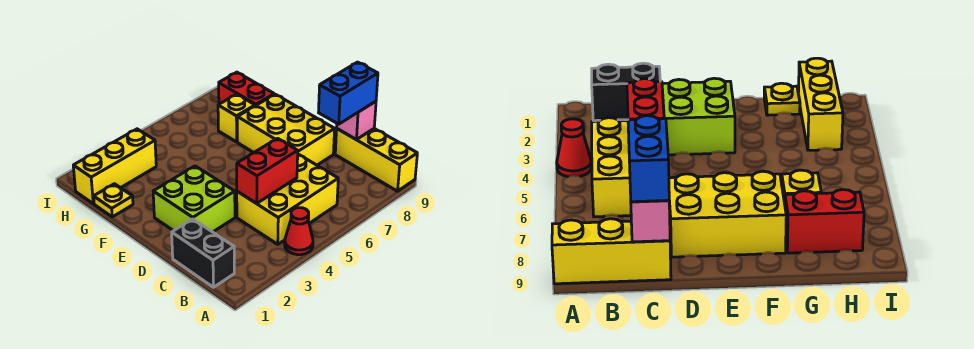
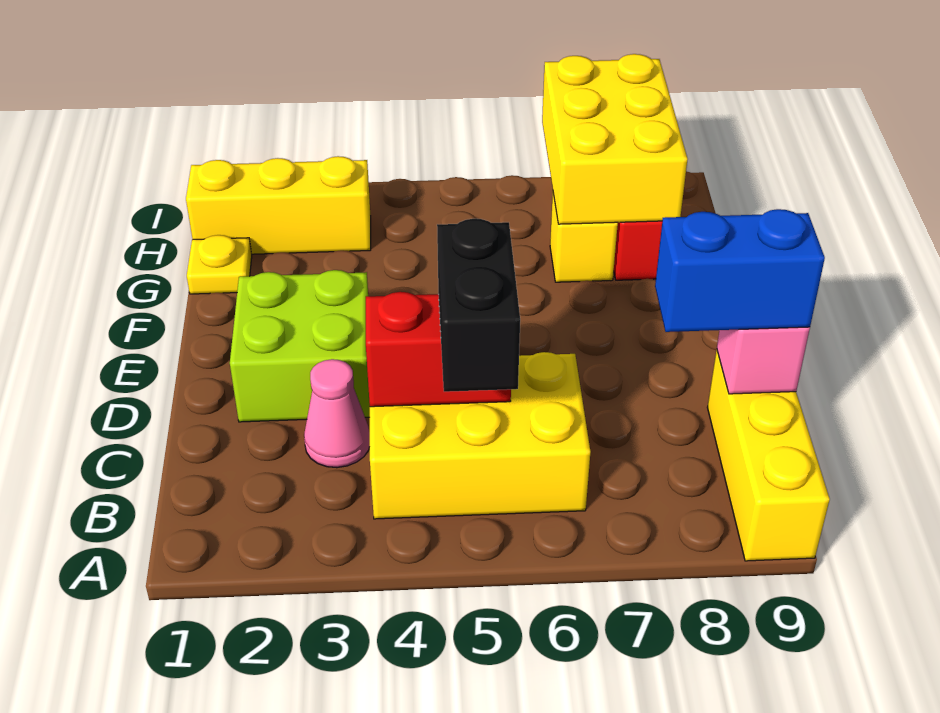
red 1x1 cone [285,208,313,255] -> none
black 1x2 brick [172,219,234,287] -> black 1x2 brick moved to [437,219,520,392]
none -> pink 1x1 cone [304,359,370,468]
yellow 2x3 brick [237,94,335,165] -> yellow 2x3 brick moved to [542,54,688,224]

